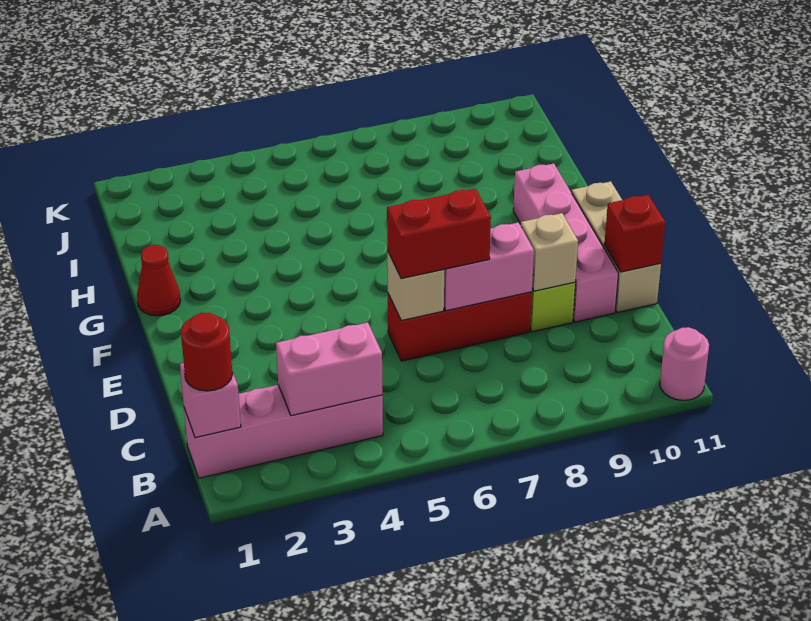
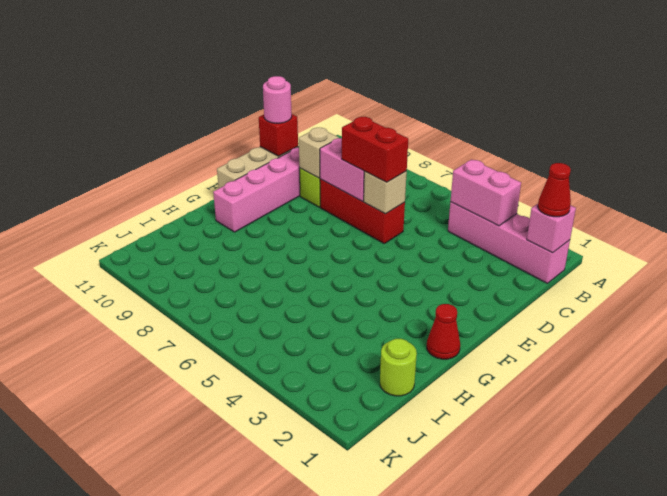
pink 1x1 round brick [660,327,709,400] -> pink 1x1 round brick moved to [263,76,292,123]
red 1x1 round brick [181,313,232,391] -> red 1x1 cone [538,163,571,217]
none -> lime 1x1 round brick [380,339,417,396]

